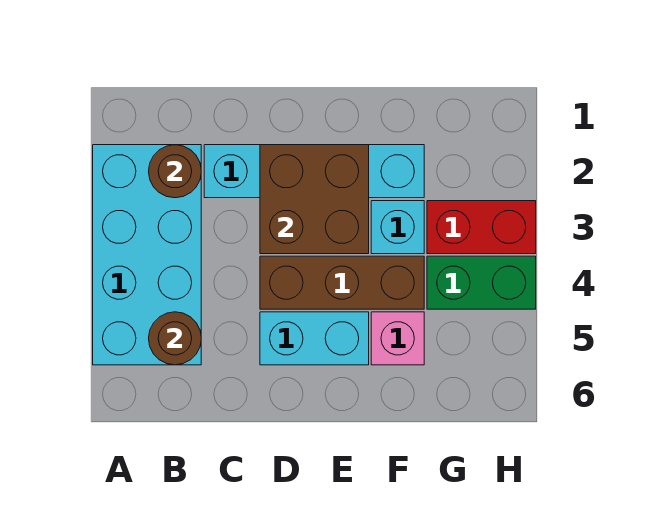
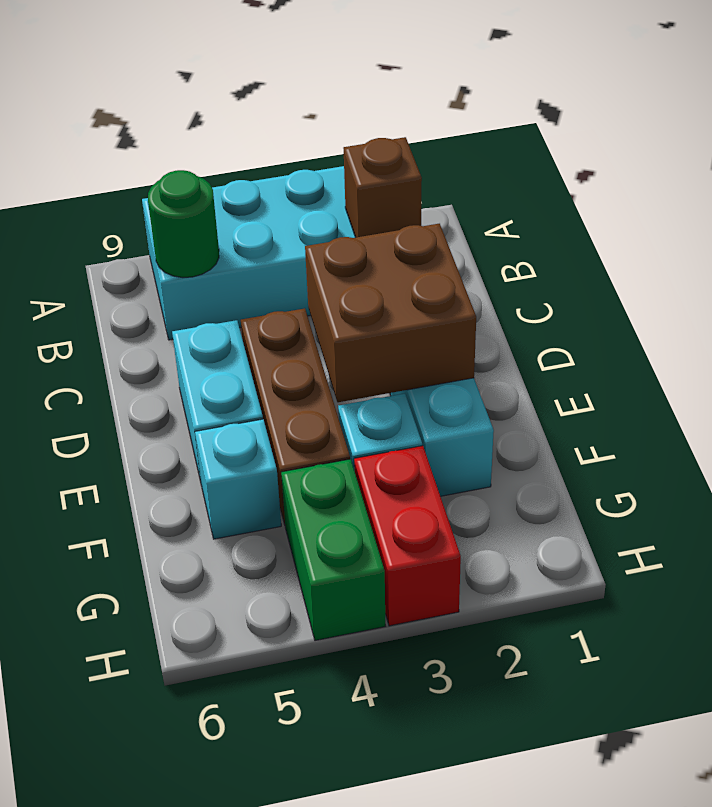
brown 1x1 round brick [149,145,201,198] -> brown 1x1 brick [343,137,422,237]
brown 1x1 round brick [149,312,201,365] -> green 1x1 round brick [148,170,219,277]
pink 1x1 brick [371,312,424,365] -> cyan 1x1 brick [195,419,281,539]

